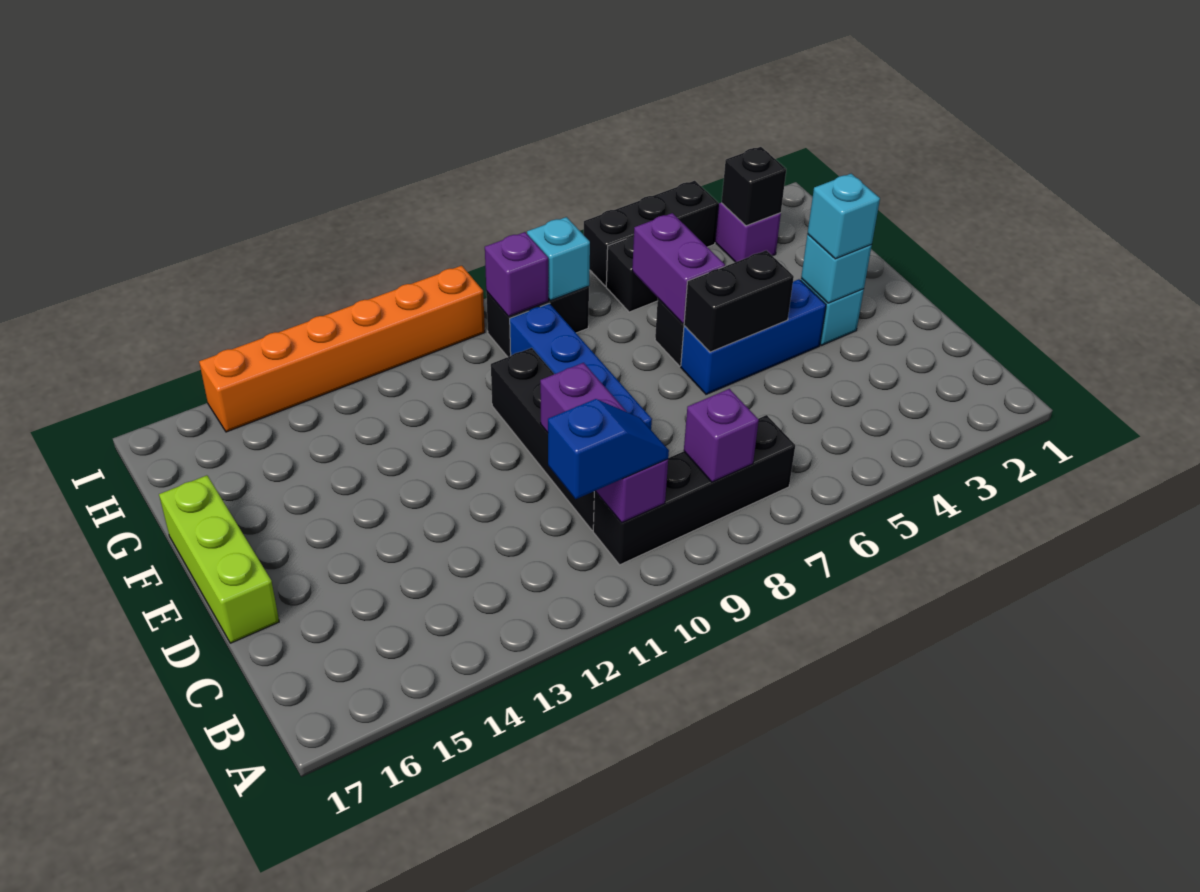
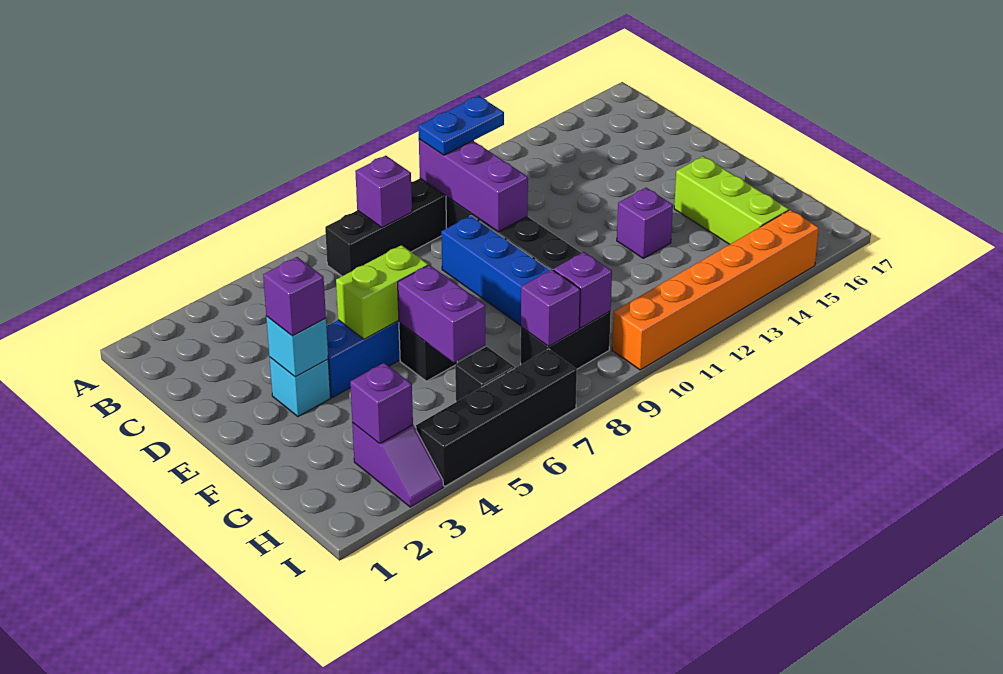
blue 1x2 slope [548,399,669,499] -> blue 1x2 plate [418,96,504,155]
lime 1x3 brick [159,475,279,643] -> lime 1x3 brick moved to [674,156,789,244]
cyan 1x1 brick [808,174,880,259] -> purple 1x1 brick [263,257,326,336]
black 1x2 brick [684,250,794,352] -> lime 1x2 brick [336,245,428,339]
none -> purple 1x1 brick [617,188,673,258]
black 1x1 brick [722,147,786,226] -> purple 1x1 brick [350,363,413,444]
cyan 1x1 brick [527,217,590,301] -> purple 1x1 brick [521,270,580,346]
black 1x3 brick [584,181,718,286] -> black 1x4 brick [416,349,577,486]

